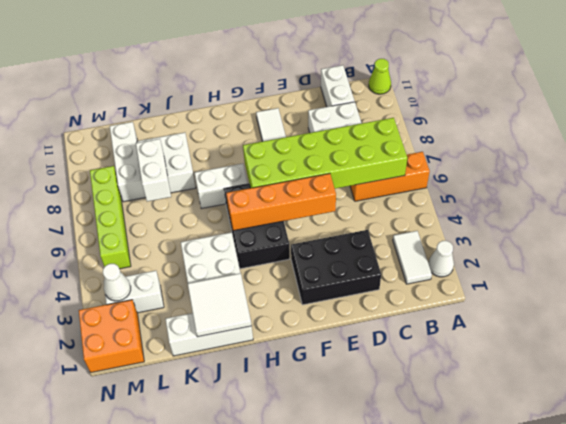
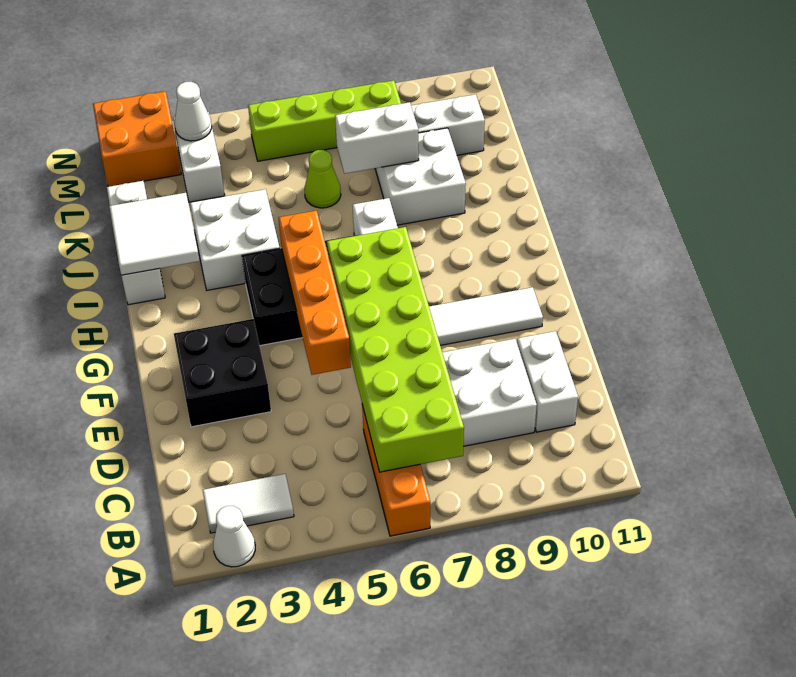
lime 1x1 cone [369,59,391,94] -> lime 1x1 cone moved to [304,150,341,208]
white 1x2 brick [321,65,355,107] -> white 1x2 brick turned to [517,331,578,432]
black 2x3 brick [291,230,381,305] -> black 2x2 brick [174,319,271,427]

